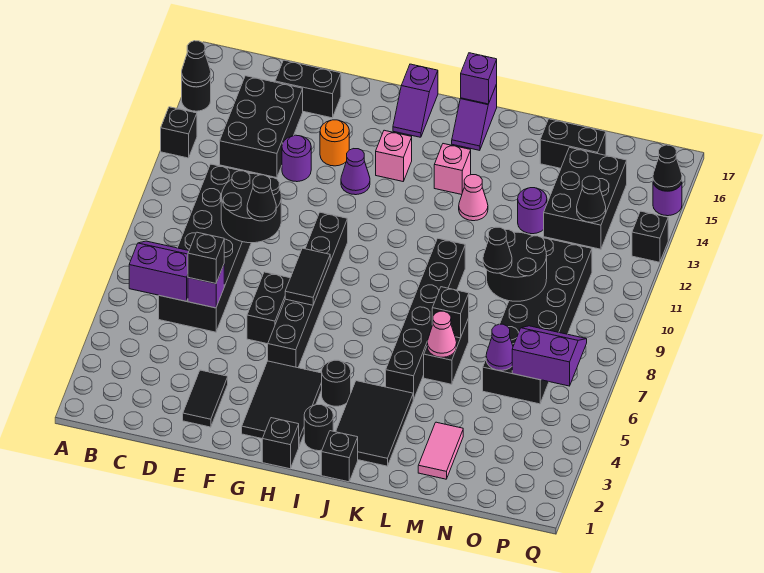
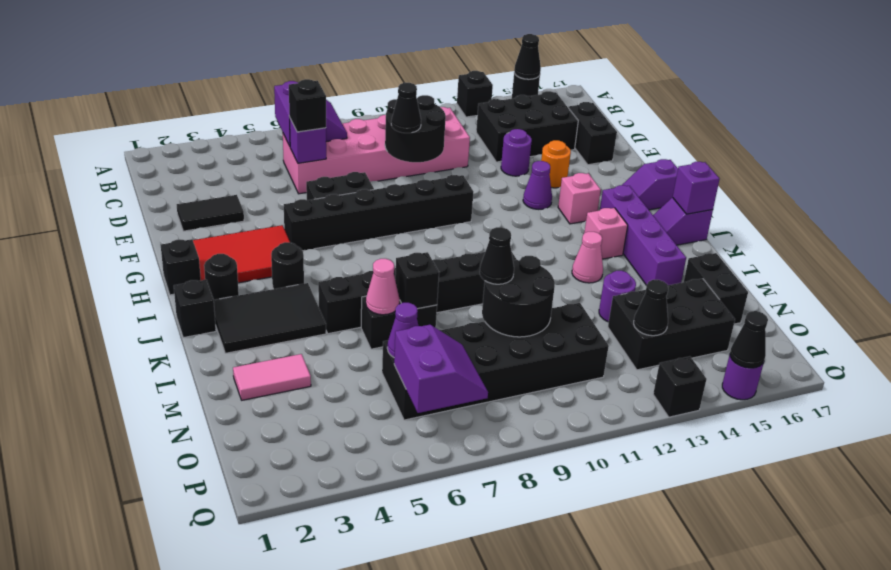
black 2x6 brick [159,164,253,332] -> pink 2x6 brick [283,107,470,194]
black 2x3 tile [242,361,322,446] -> red 2x3 tile [193,225,290,283]
black 1x2 tile [285,248,330,305] -> none
none -> purple 1x4 brick [600,185,686,285]

